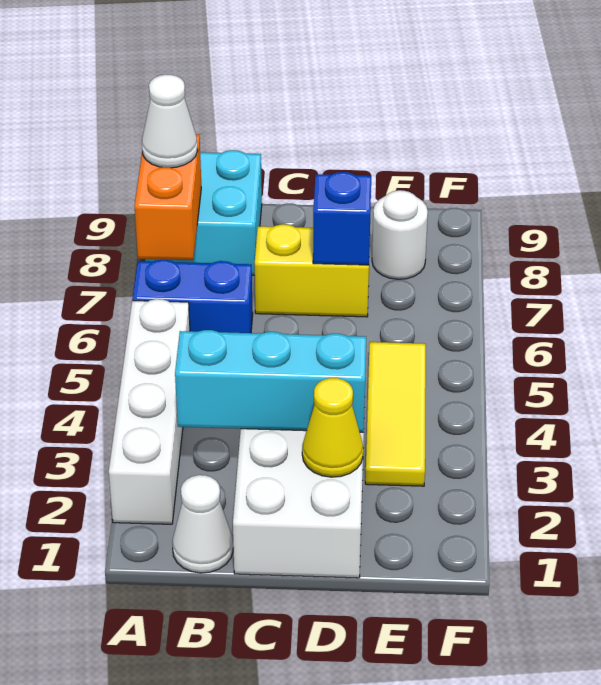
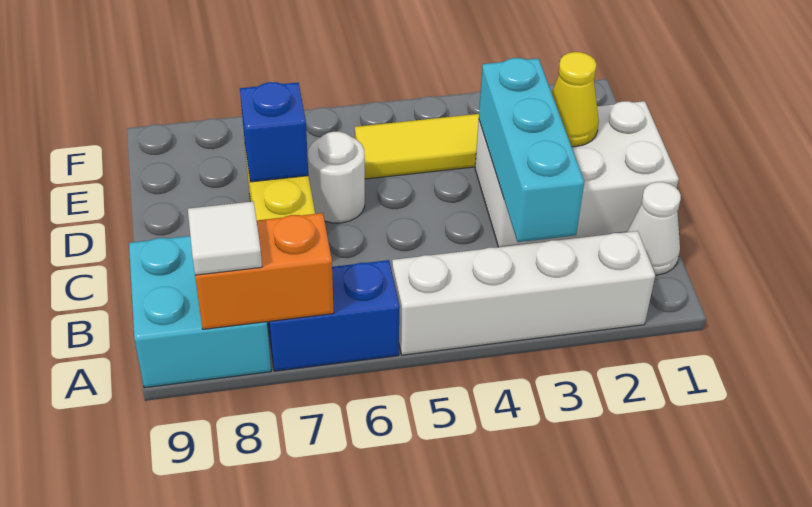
blue 1x2 brick [132,259,253,333] -> blue 1x2 brick turned to [268,260,400,371]
white 1x1 cone [142,74,198,168] -> white 1x1 tile [188,201,262,275]
white 1x1 round brick [372,190,428,279] -> white 1x1 round brick moved to [308,132,365,223]

